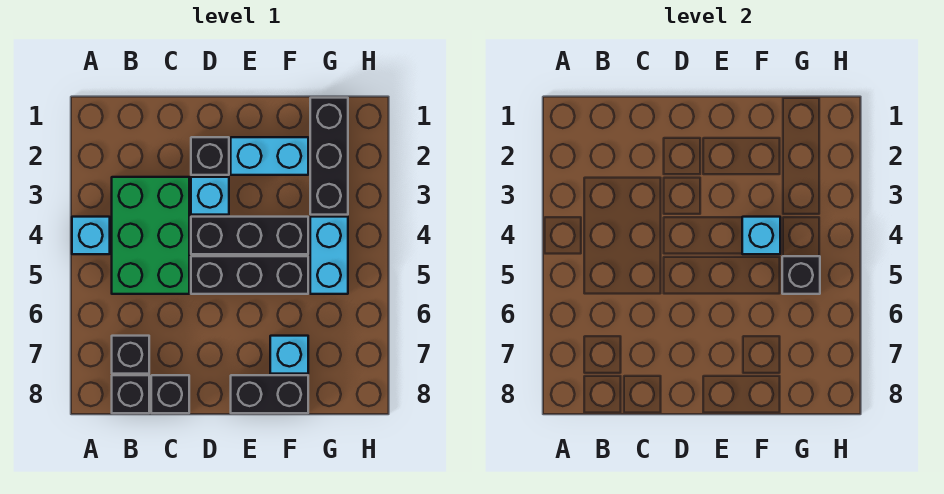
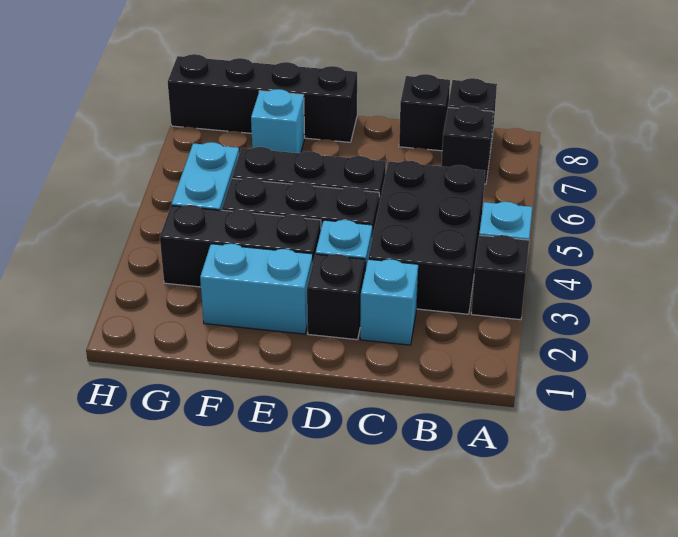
green 2x3 brick [112,177,189,294] -> black 2x3 brick [368,161,485,314]
black 1x2 brick [231,375,308,413] -> black 1x4 brick [168,54,357,142]
cyan 1x1 brick [742,217,780,254] -> cyan 1x1 brick moved to [360,259,418,345]
black 1x3 brick [310,98,348,215] -> black 1x3 brick turned to [160,205,321,287]
black 1x1 brick [782,256,820,294] -> black 1x1 brick moved to [471,235,529,320]

